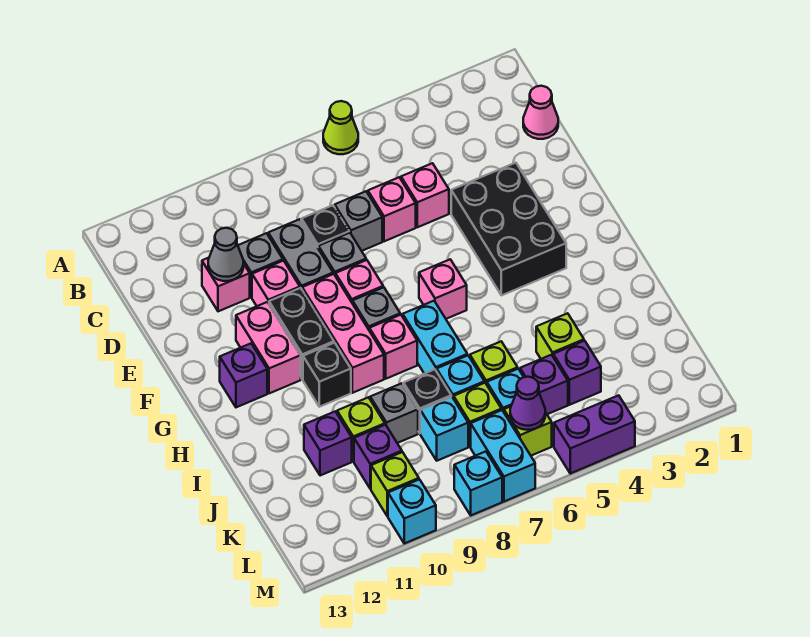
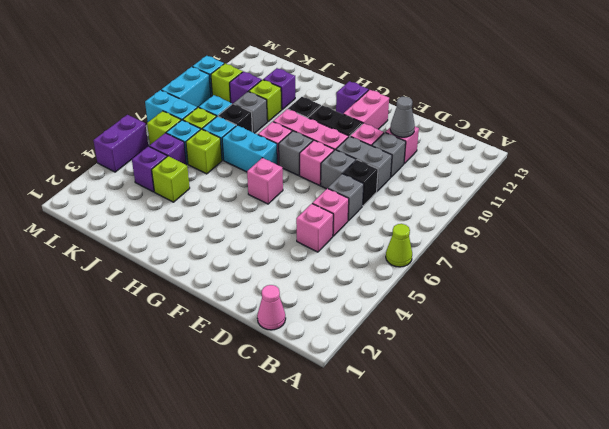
black 2x3 brick [451,163,566,295] -> none
pink 1x2 brick [236,302,301,393] -> pink 1x2 brick turned to [344,90,389,129]
purple 1x1 cone [510,377,545,430] -> none
cyan 1x1 brick [454,452,502,515] -> cyan 1x2 brick [161,67,211,108]

